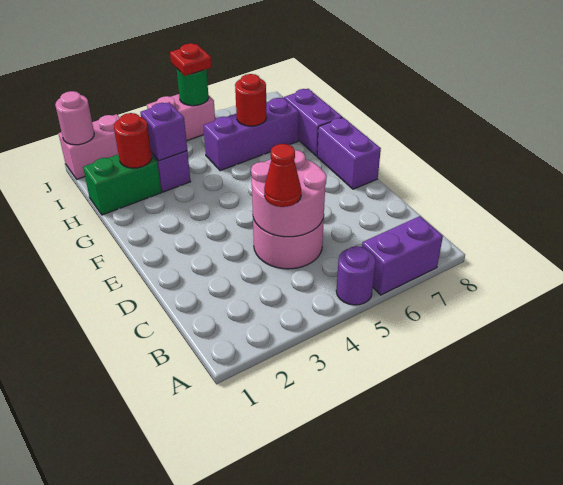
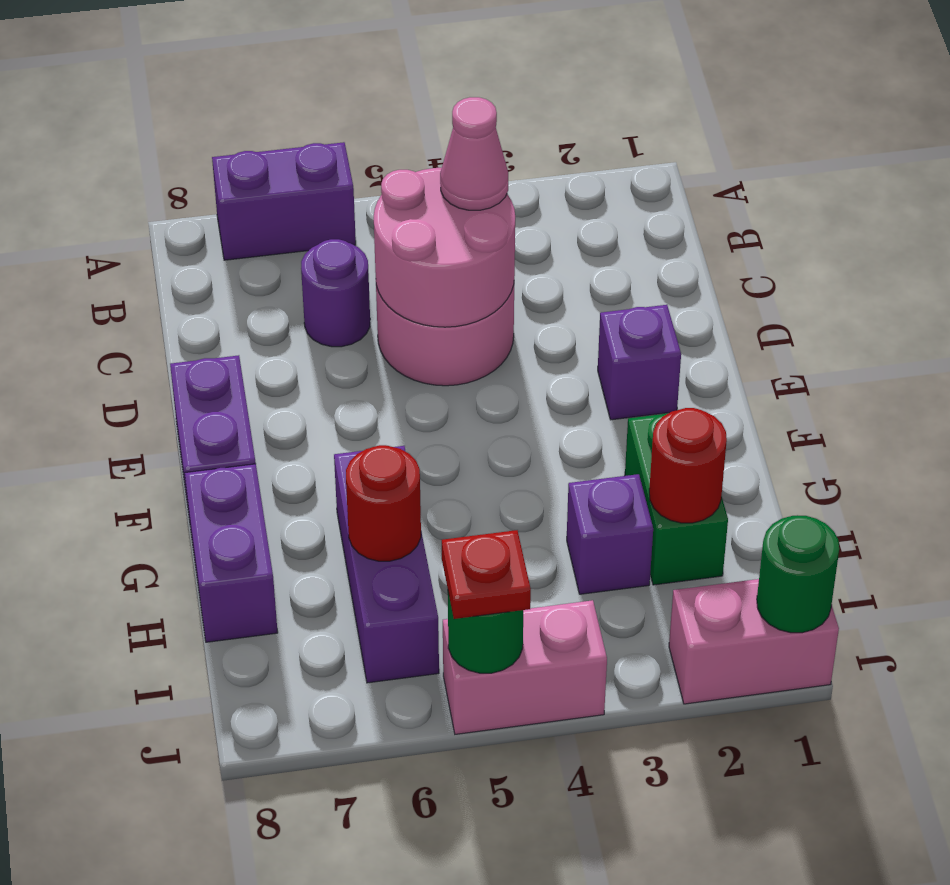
purple 1x1 round brick [336,246,376,305] -> purple 1x1 round brick moved to [301,239,370,347]
red 1x1 cone [264,144,301,207] -> pink 1x1 cone [440,97,508,210]
green 1x2 brick [83,154,161,215] -> green 1x2 brick turned to [625,413,728,585]
purple 1x1 brick [140,102,187,161] -> purple 1x1 brick moved to [598,305,681,420]
purple 1x3 brick [203,97,299,171] -> purple 1x3 brick turned to [334,446,439,683]
pink 1x1 round brick [55,91,94,145] -> green 1x1 round brick [757,515,839,633]

